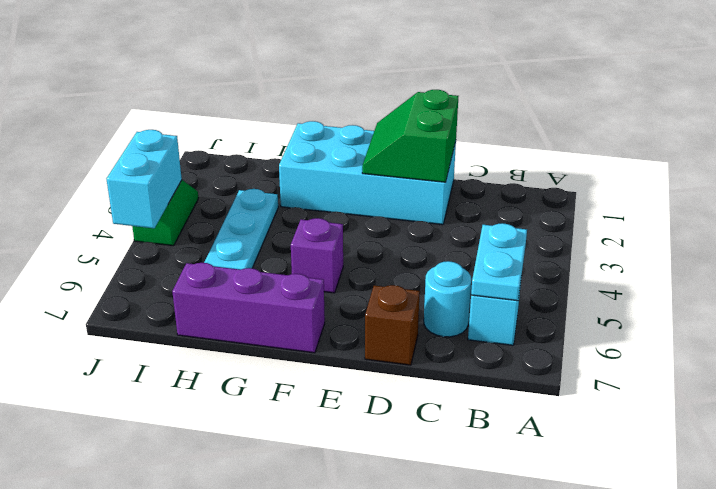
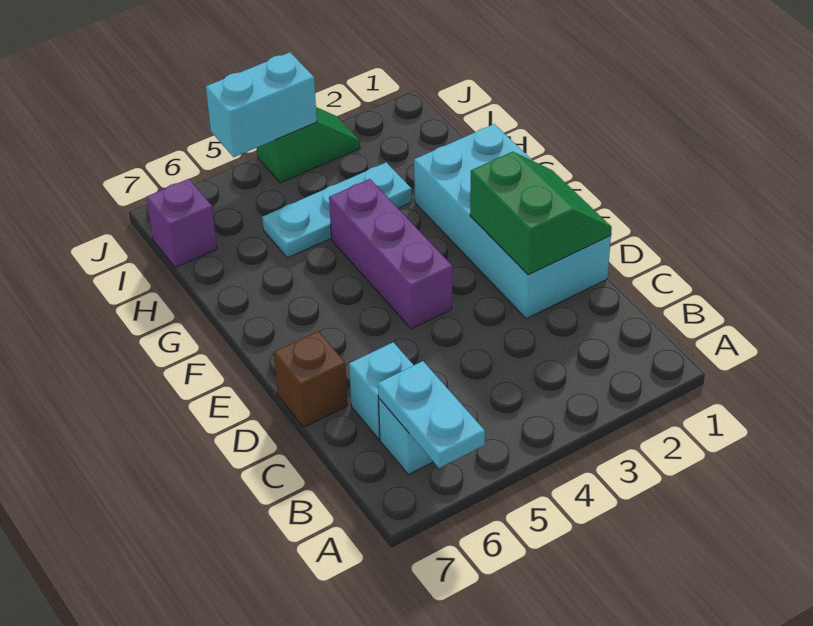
cyan 1x2 plate [471,223,527,301] -> cyan 1x2 plate turned to [378,361,485,468]
cyan 1x1 round brick [424,261,471,337] -> cyan 1x1 brick [349,342,414,439]
green 2x2 slope [362,90,458,182] -> green 2x2 slope turned to [470,152,612,275]
purple 1x1 brick [291,218,343,293] -> purple 1x1 brick moved to [147,179,217,268]
purple 1x3 brick [172,263,325,353] -> purple 1x3 brick moved to [329,179,453,329]

